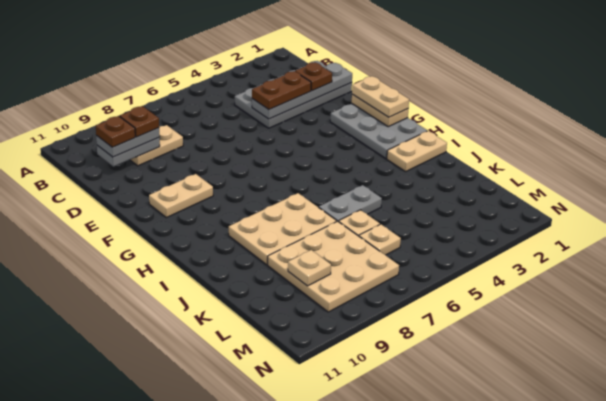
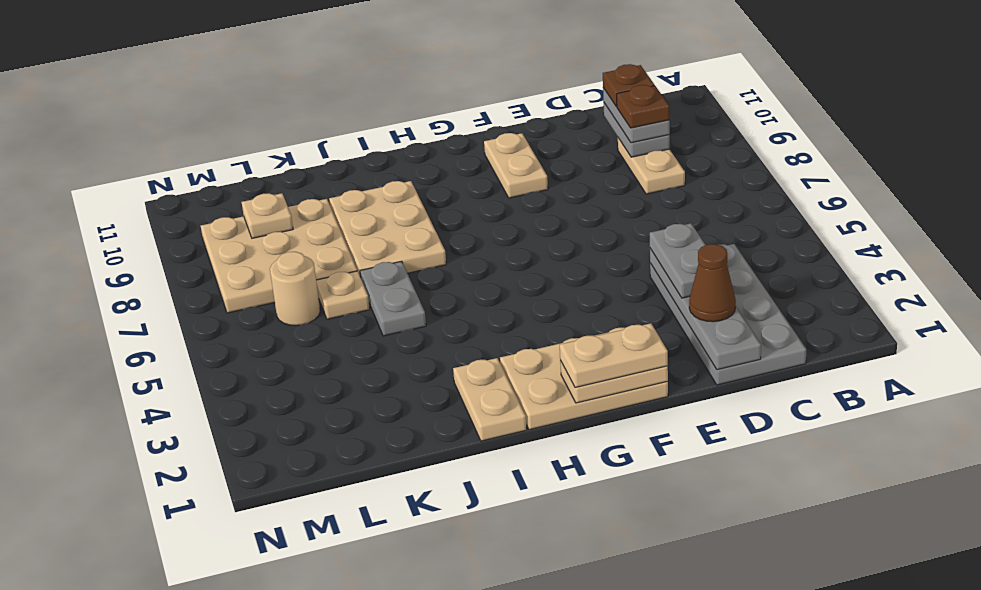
brown 1x1 plate [295,62,332,91] -> brown 1x1 cone [689,244,736,322]
brown 1x2 plate [252,71,311,110] -> grey 1x2 plate [650,223,705,298]
grey 2x3 plate [330,104,427,159] -> tan 2x3 plate [500,328,668,430]
tan 1x1 plate [359,224,401,255] -> tan 1x1 round brick [270,252,320,326]

